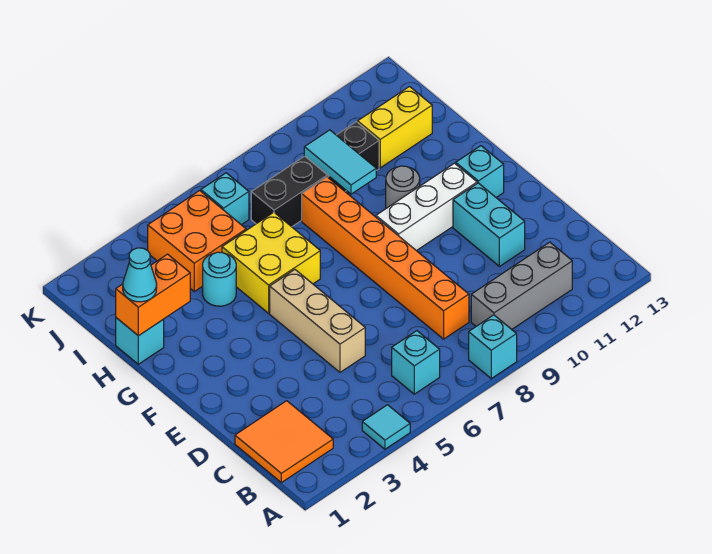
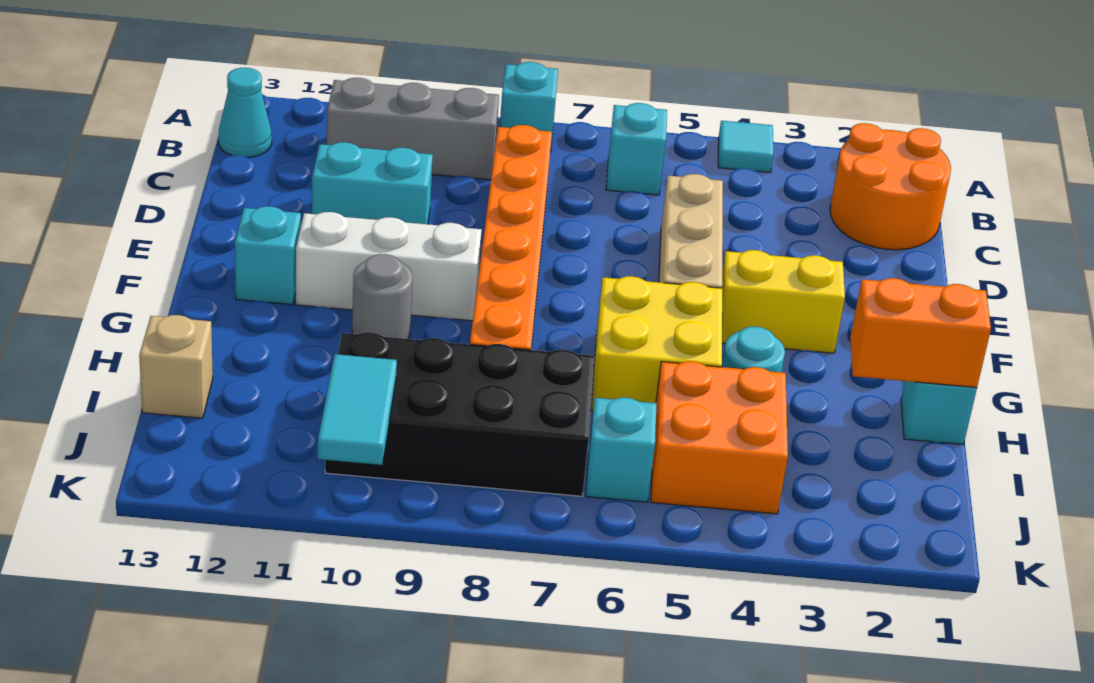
orange 2x2 tile [235,401,333,483] -> orange 2x2 round brick [830,123,951,250]
cyan 1x2 brick [453,183,525,266] -> cyan 1x2 brick turned to [312,142,433,224]
cyan 1x1 cone [123,248,157,302] -> cyan 1x1 cone moved to [219,68,272,157]
cyan 1x2 tile [304,130,376,194] -> cyan 1x2 tile moved to [318,354,397,465]
black 1x4 brick [251,122,379,227] -> black 2x4 brick [325,332,594,496]
yellow 1x2 brick [358,87,432,168] -> yellow 1x2 brick moved to [722,250,845,353]
none -> tan 1x1 brick [139,315,213,418]

